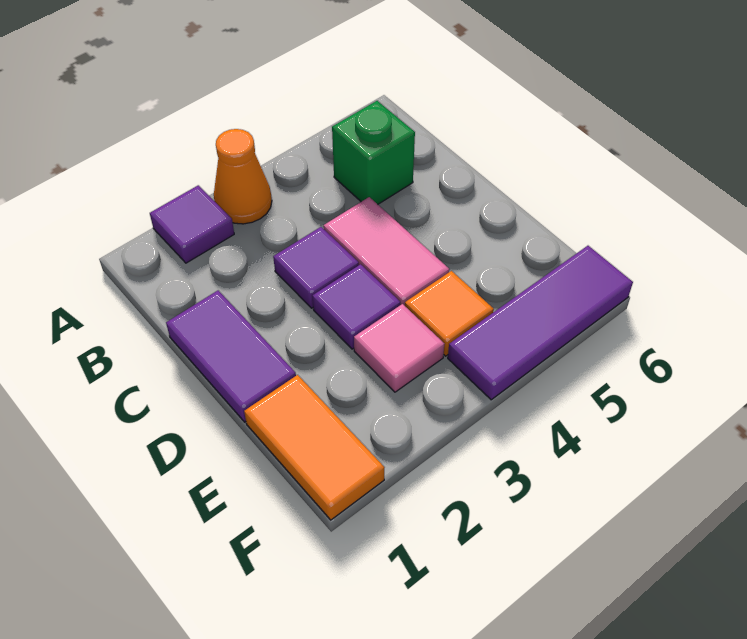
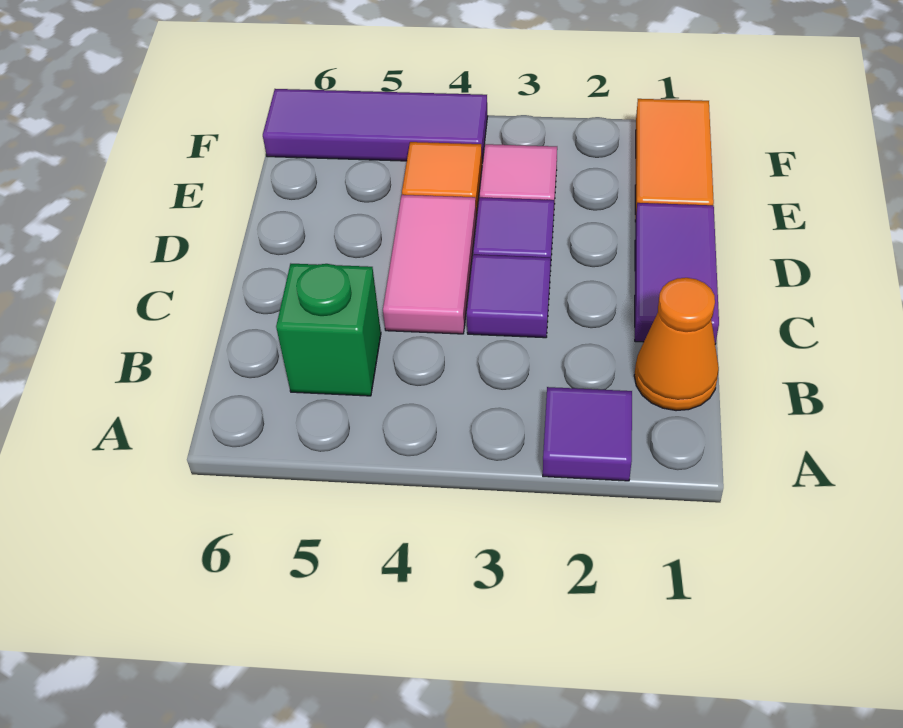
orange 1x1 cone [214,129,272,224] -> orange 1x1 cone moved to [634,278,719,411]

